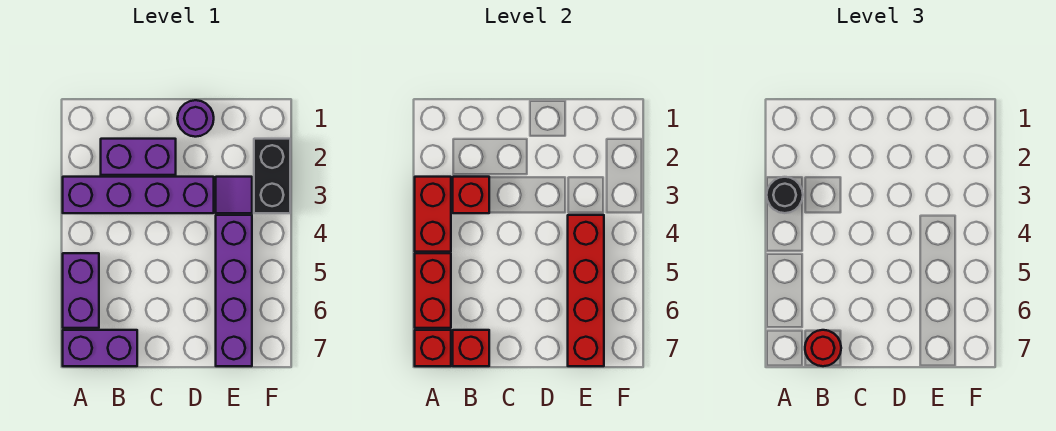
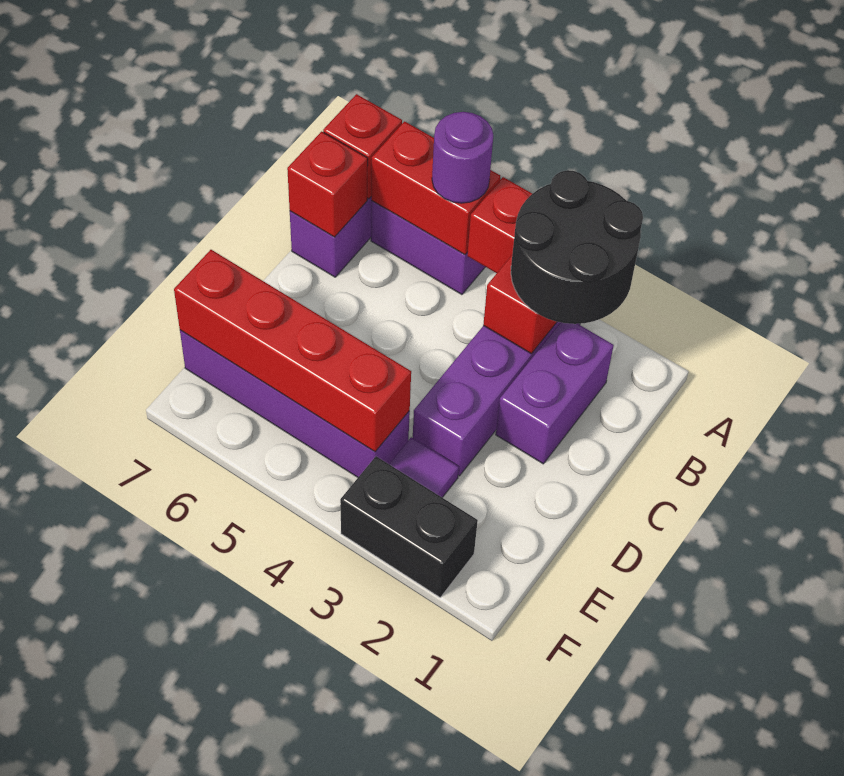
black 1x1 round brick [767,177,803,213] -> black 2x2 round brick [511,170,643,324]
red 1x1 round brick [805,330,841,366] -> none
purple 1x1 round brick [177,100,214,137] -> purple 1x1 round brick moved to [432,112,493,203]

